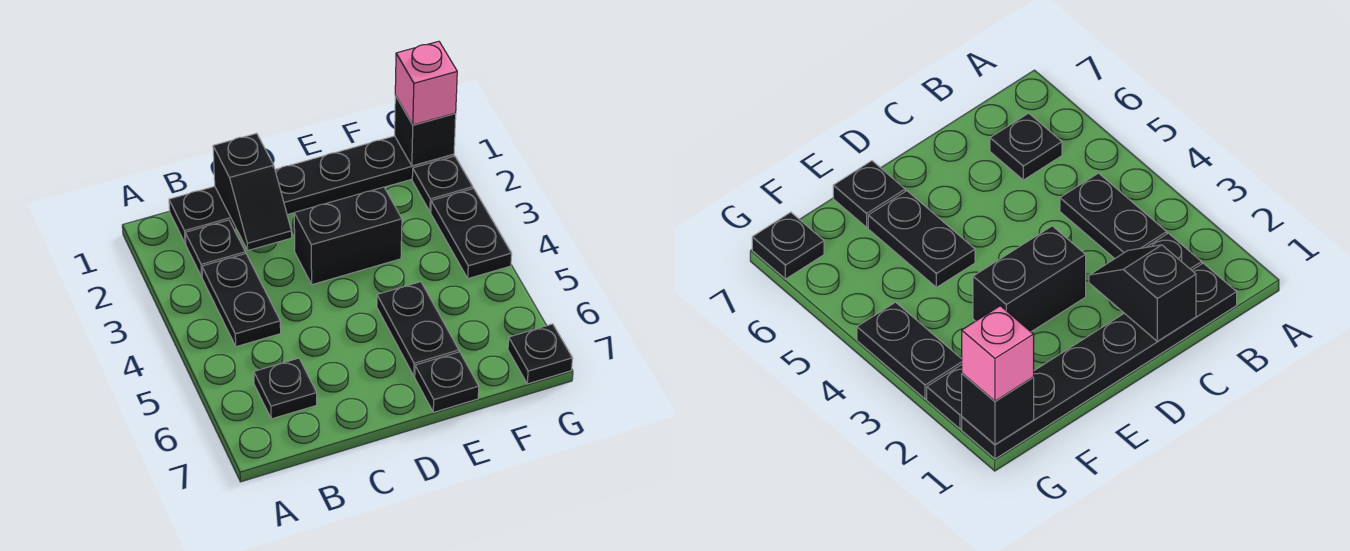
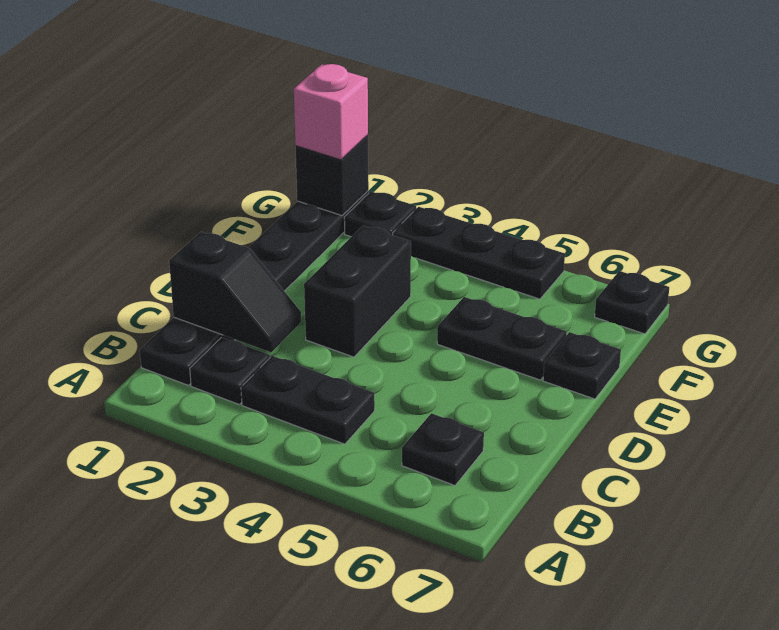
black 1x2 plate [431,188,512,279] -> black 1x3 plate [393,207,565,299]

